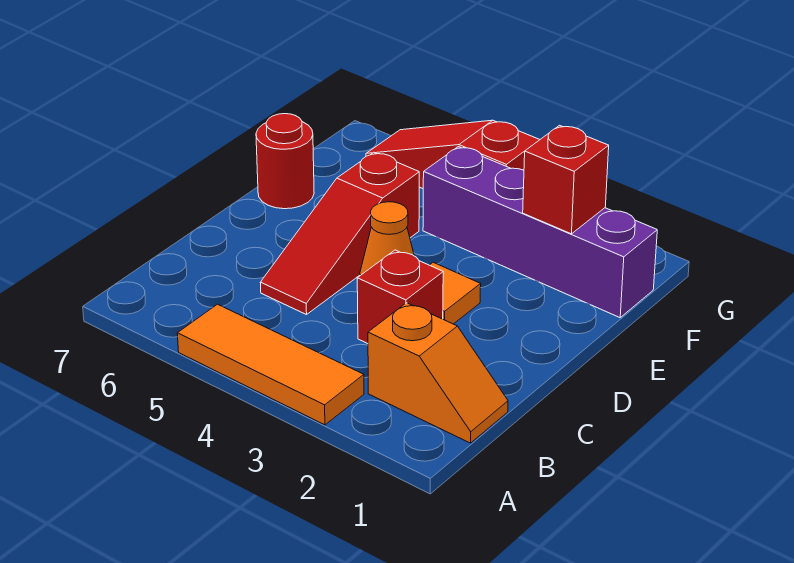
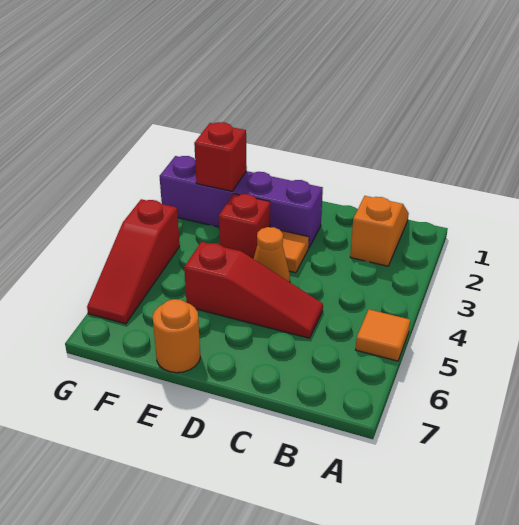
orange 1x3 tile [177,304,364,425] -> orange 1x1 tile [356,309,410,361]
red 1x1 brick [357,250,443,343] -> red 1x1 brick moved to [219,194,270,259]
red 1x1 round brick [256,114,314,209] -> orange 1x1 round brick [153,299,200,373]
purple 1x4 brick [423,147,657,318] -> purple 1x4 brick turned to [160,156,323,247]

